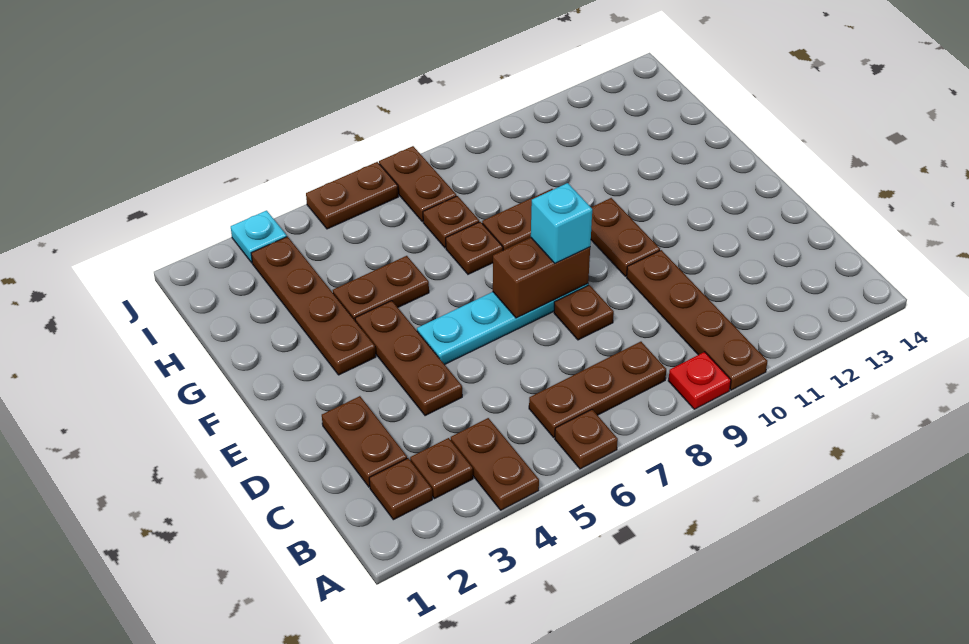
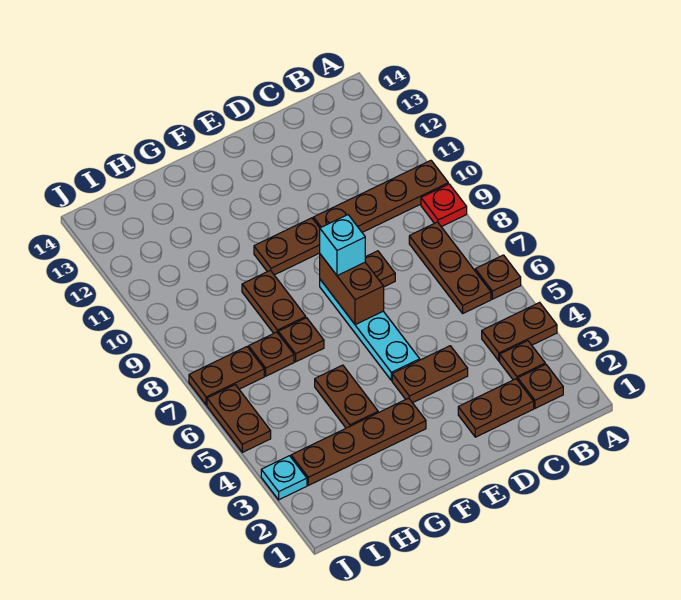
brown 1x3 plate [355,301,462,416] -> brown 1x2 plate [392,346,468,403]

